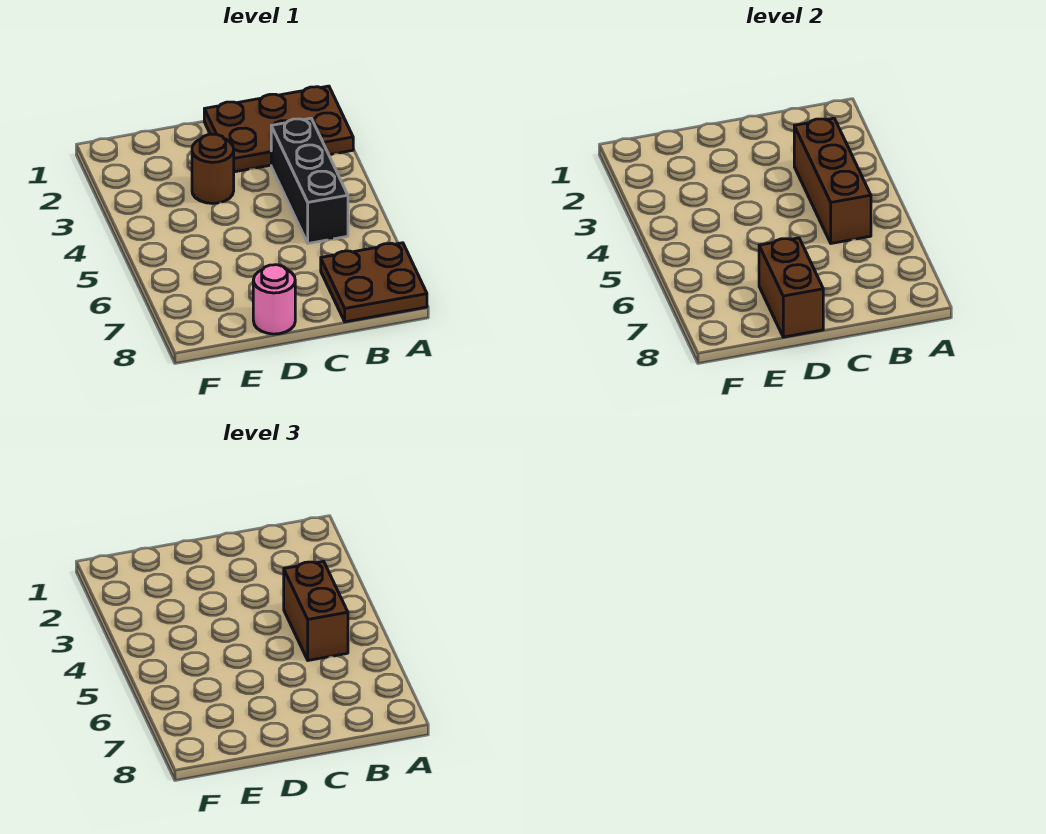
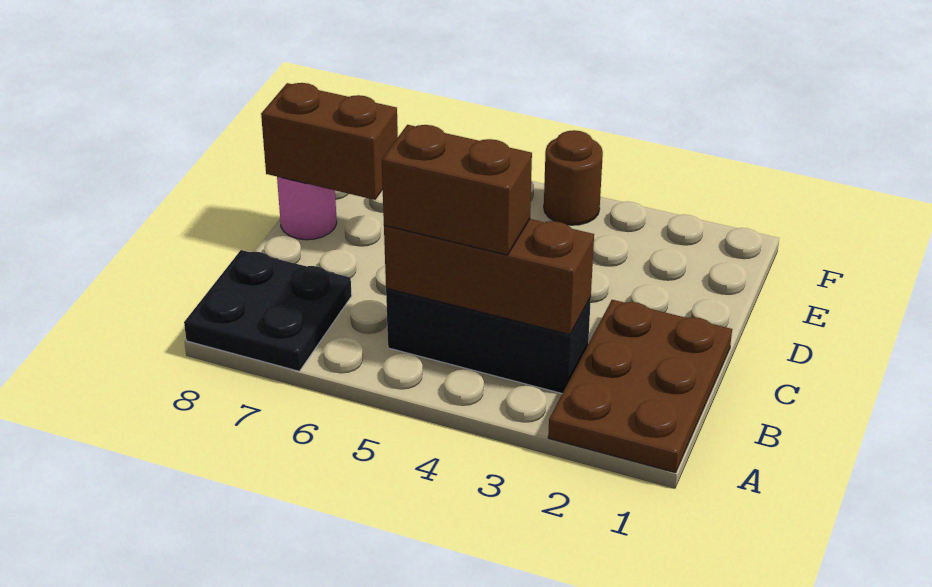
brown 2x2 plate [321,243,427,322] -> black 2x2 plate [184,250,352,371]
brown 1x1 round brick [192,134,234,203] -> brown 1x1 round brick moved to [544,130,603,225]

